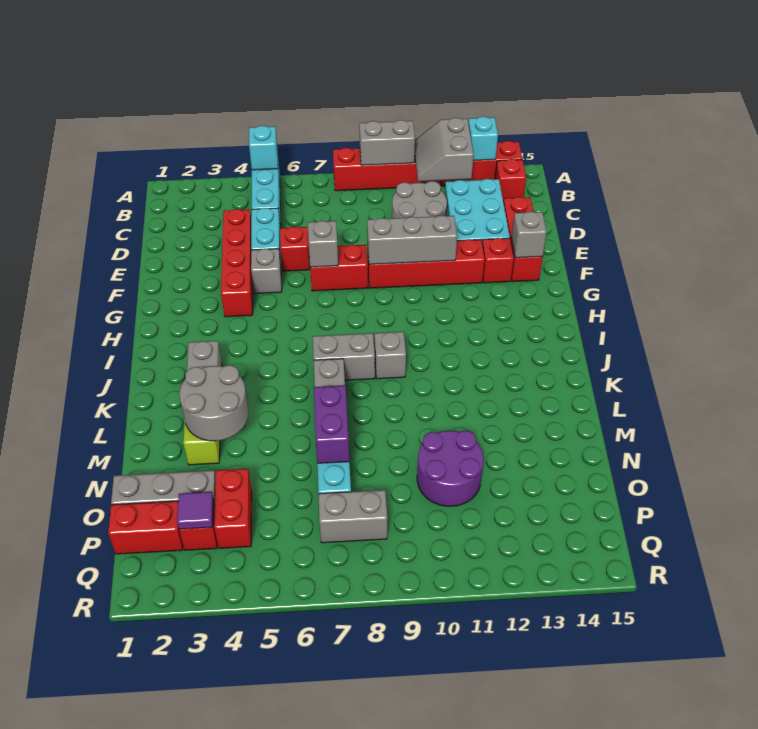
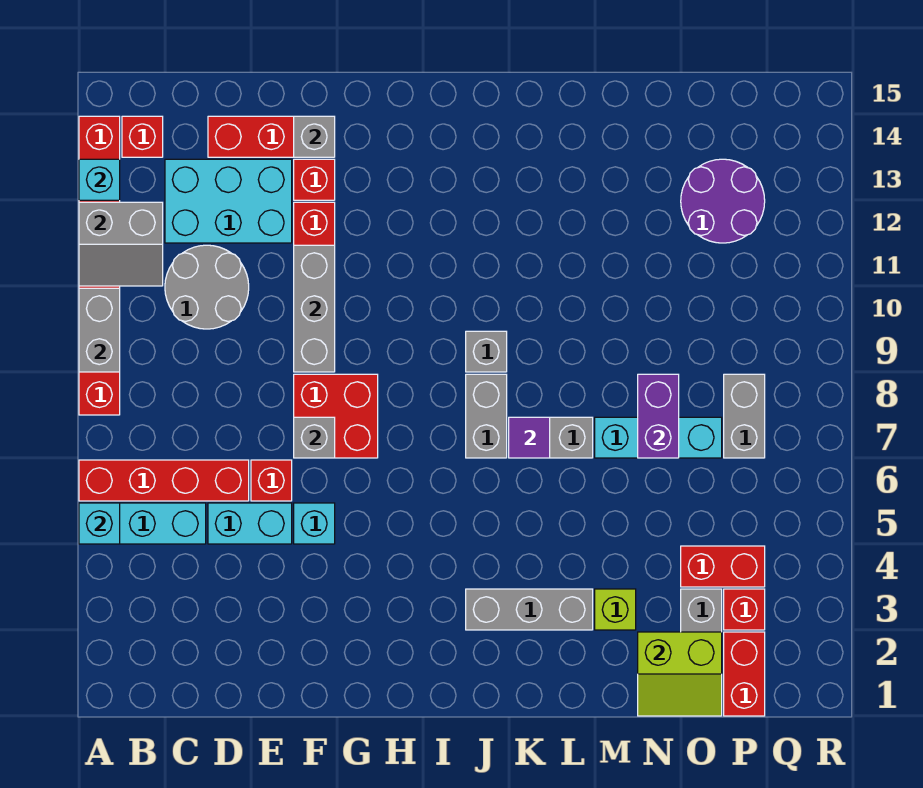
red 1x4 brick [221,209,253,317] -> red 1x4 brick moved to [79,460,249,501]
grey 1x1 brick [251,249,282,294] -> cyan 1x1 brick [294,503,335,544]
red 1x2 brick [310,245,368,291] -> red 2x2 brick [294,374,378,458]
grey 2x2 round brick [179,365,249,441] -> none
purple 1x2 brick [314,385,349,463] -> purple 1x2 brick turned to [638,374,679,458]
none -> lime 2x2 slope [638,632,722,716]
purple 2x2 round brick [417,431,484,506] -> purple 2x2 round brick moved to [681,159,765,243]
purple 1x1 tile [177,492,213,529] -> purple 1x1 tile moved to [509,417,550,458]

